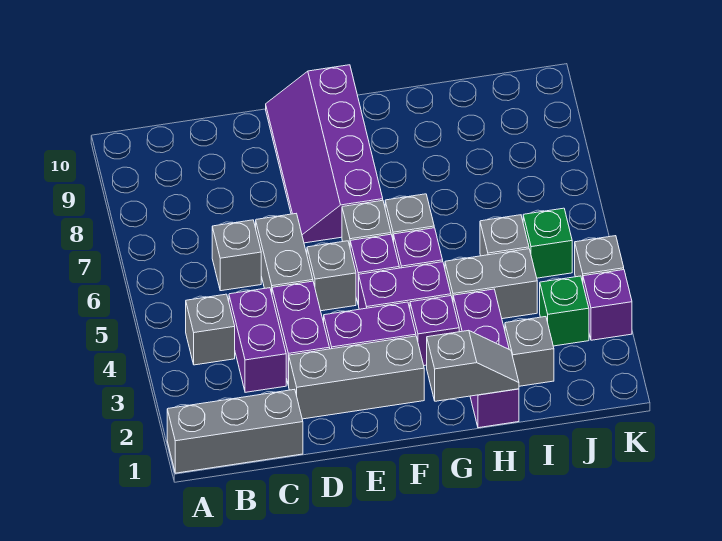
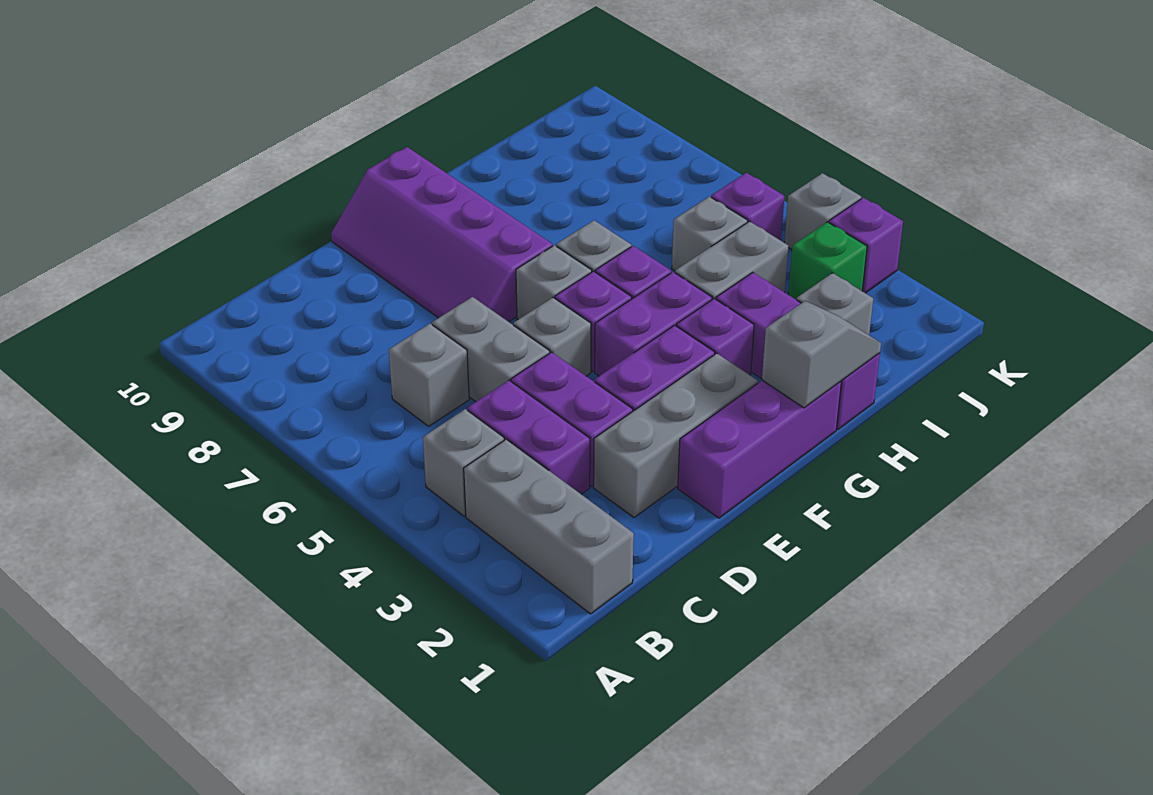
grey 1x3 brick [167,389,303,473] -> grey 1x3 brick turned to [464,439,634,614]
none -> purple 1x3 brick [678,380,841,518]
green 1x1 brick [523,208,572,278] -> purple 1x1 brick [711,173,784,240]

